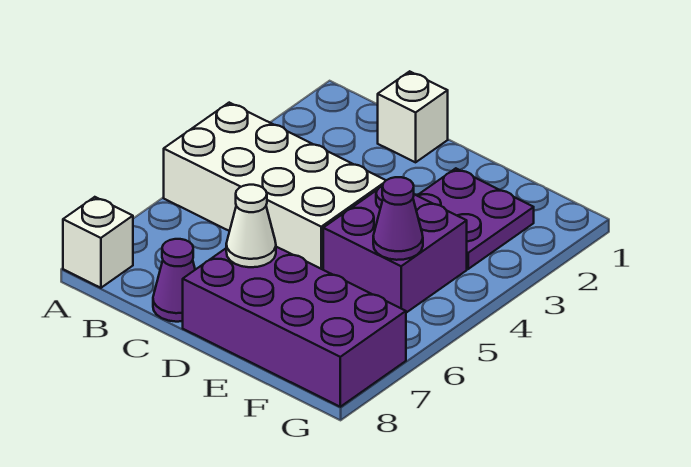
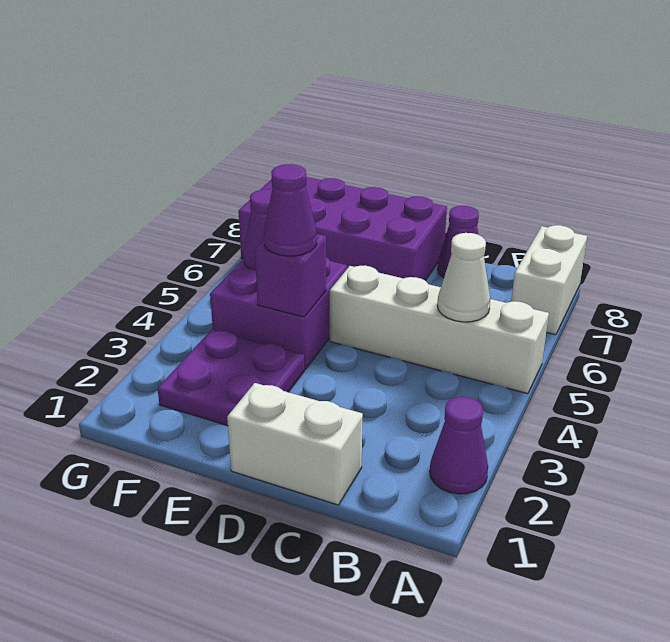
none -> purple 1x1 cone [430,397,488,494]
white 2x4 brick [164,103,386,270] -> white 1x4 brick [330,266,549,394]
white 1x1 brick [63,197,133,288] -> white 1x2 brick [511,225,587,335]
white 1x1 brick [378,71,448,162] -> white 1x2 brick [227,383,363,505]
white 1x1 cone [226,185,276,267] -> white 1x1 cone moved to [437,233,490,322]
none -> purple 1x1 brick [255,234,326,317]
none -> purple 1x1 cone [264,164,317,256]

